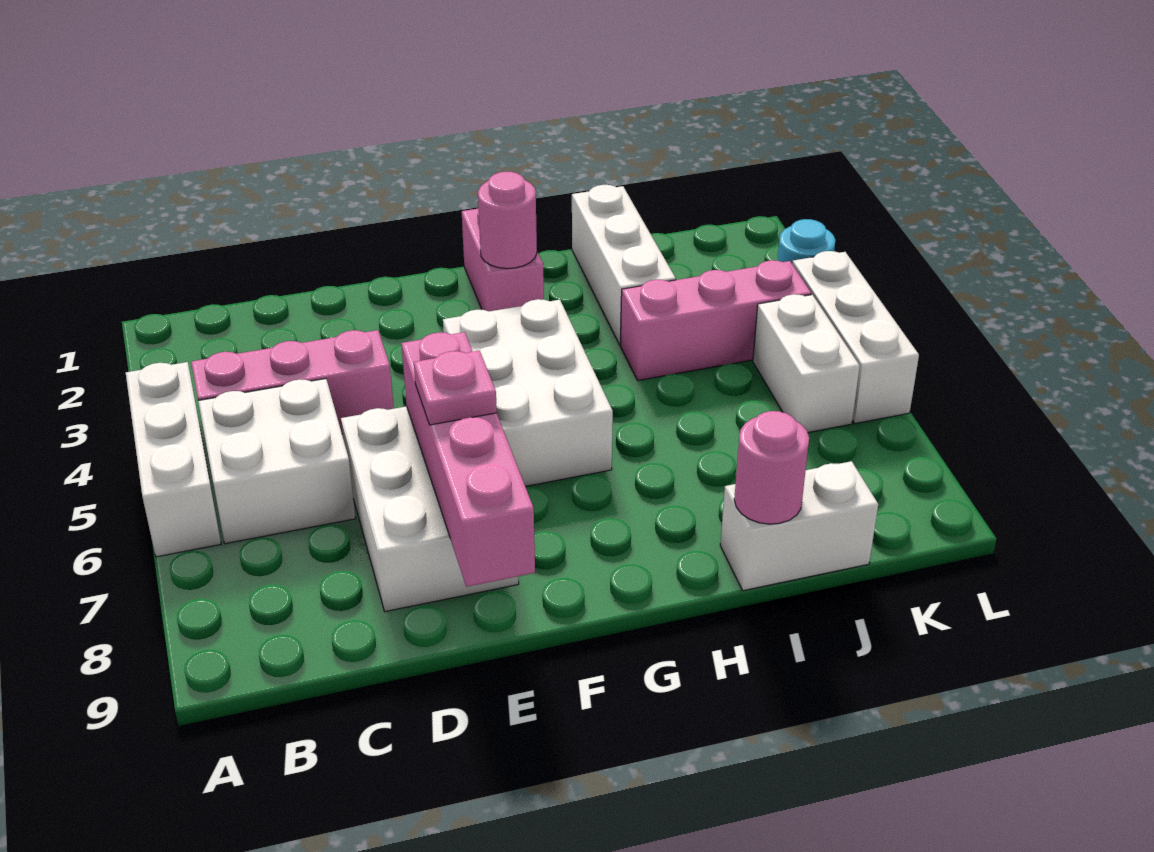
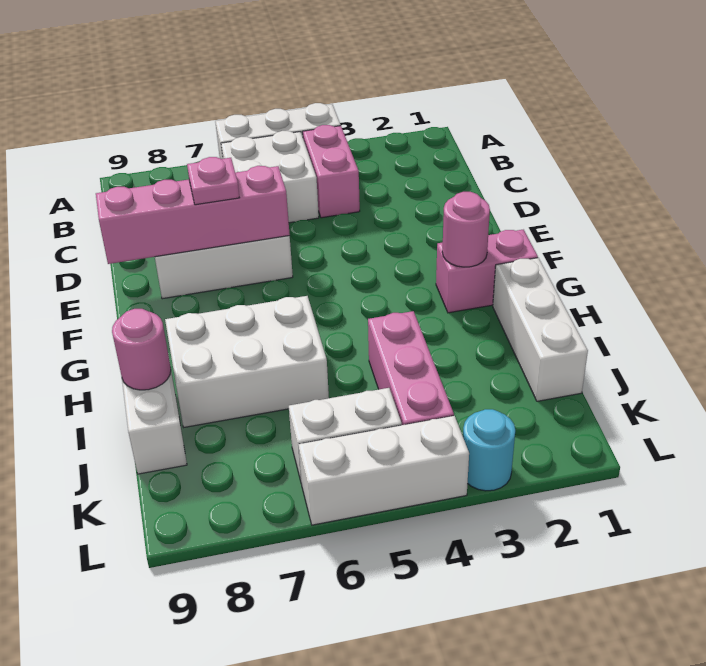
pink 1x3 brick [191,330,394,434] -> pink 1x2 brick [303,125,360,218]
white 2x3 brick [443,299,613,486] -> white 2x3 brick moved to [165,296,329,427]
white 1x3 brick [572,185,676,345] -> white 1x3 brick turned to [493,258,588,401]

